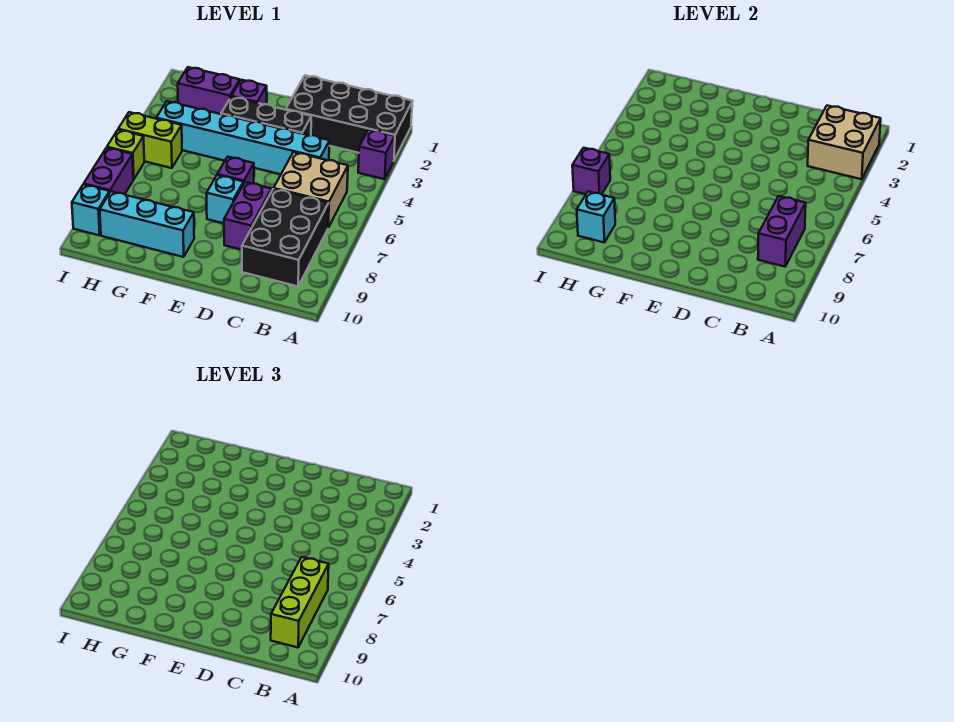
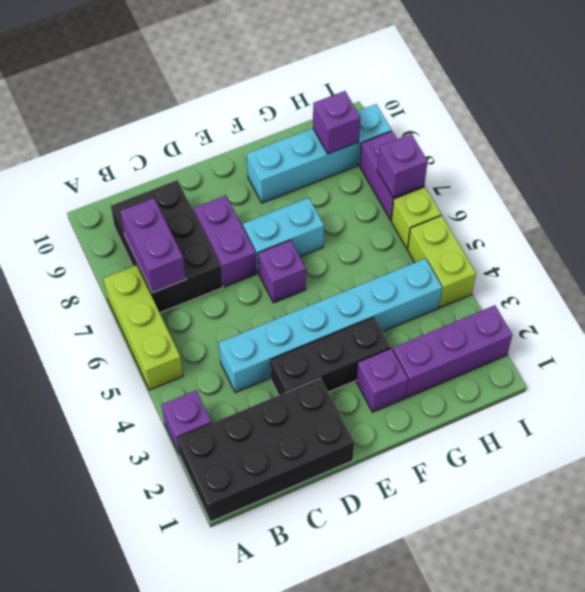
tan 2x2 brick [808,106,881,179] -> none
tan 2x2 brick [274,152,348,228] -> none
lime 1x3 brick [271,557,329,647] -> lime 1x3 brick moved to [103,265,183,390]
cyan 1x1 brick [207,175,244,223] -> cyan 1x2 brick [243,198,324,273]
purple 1x2 brick [178,67,240,114] -> purple 1x3 brick [393,305,512,398]
lime 1x2 brick [118,112,182,168] -> lime 1x2 brick turned to [408,216,476,308]
cyan 1x1 brick [577,191,615,243] -> purple 1x1 brick [313,91,360,154]

